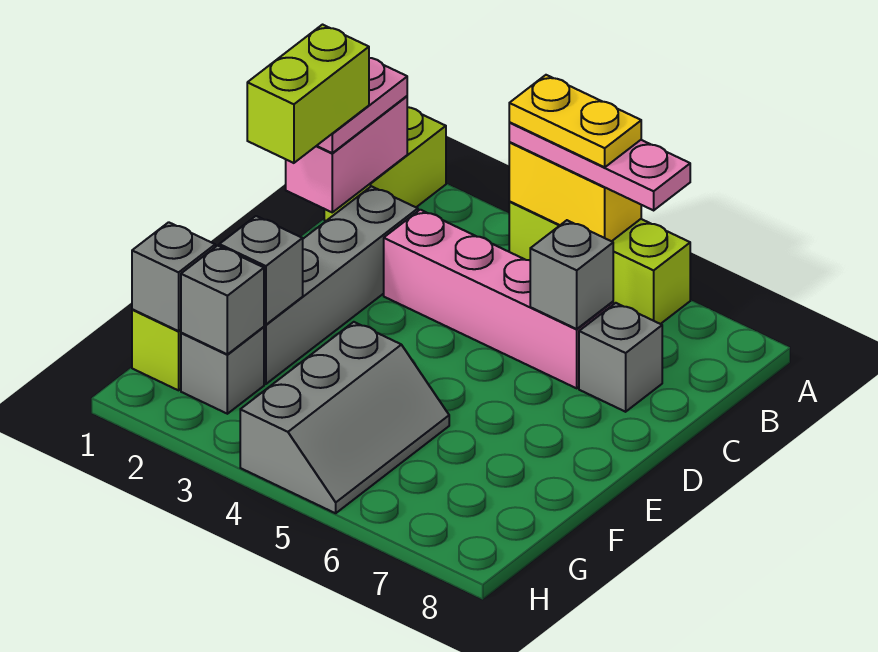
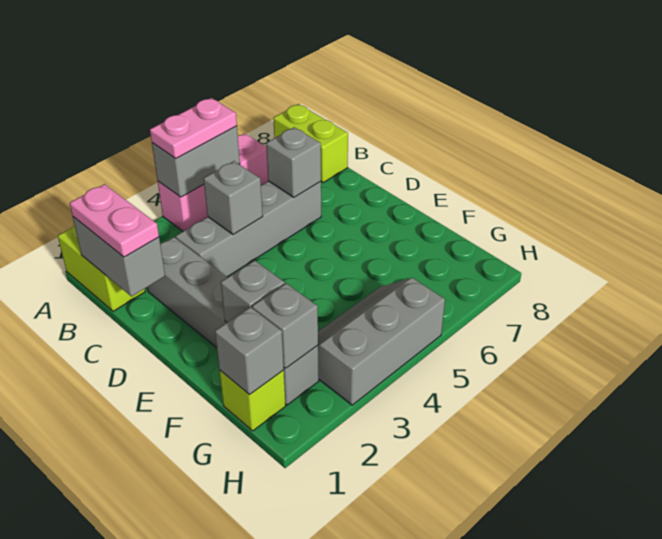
lime 1x3 brick [509,202,690,324] -> pink 1x3 brick [158,133,268,231]
yellow 1x2 brick [509,142,641,241] -> grey 1x2 brick [152,126,240,197]
pink 1x3 plate [509,123,690,210] -> pink 1x2 plate [150,98,237,159]
yellow 1x2 plate [509,75,641,167] -> none
pink 1x2 brick [286,96,407,212] -> grey 1x2 brick [73,217,165,296]
lime 1x2 brick [247,25,369,163] -> lime 1x2 brick moved to [273,104,348,182]
pink 1x4 brick [384,210,613,388] -> grey 1x4 brick [176,181,321,277]
grey 1x1 brick [579,303,662,412] -> grey 1x1 brick moved to [204,161,263,234]
grey 2x3 slope [240,322,449,513] -> grey 2x3 slope turned to [318,278,445,405]

